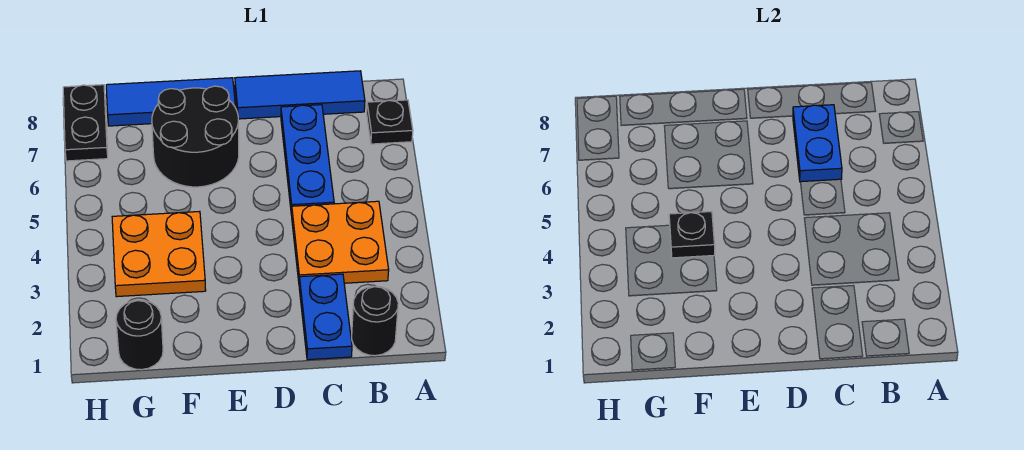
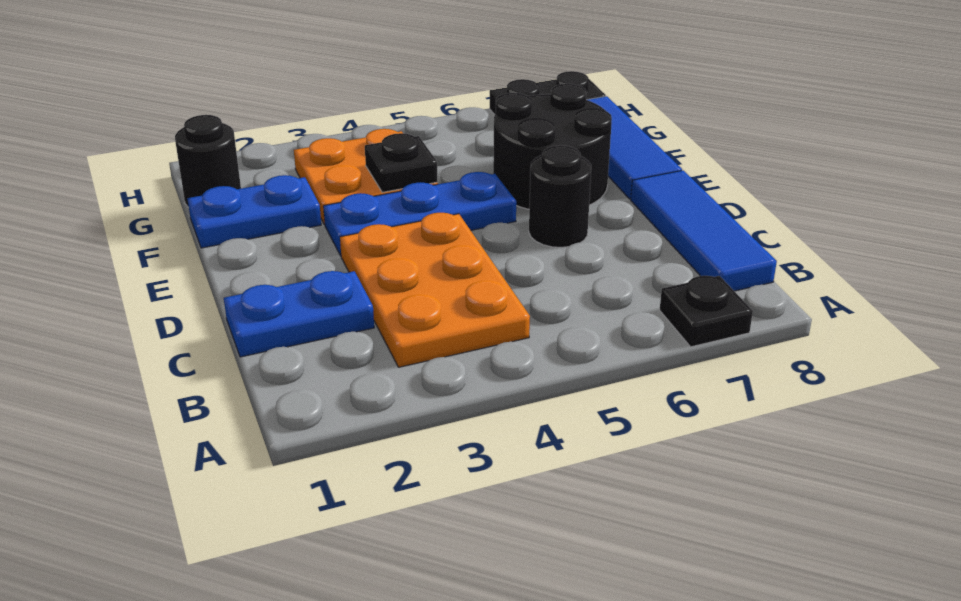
black 1x1 round brick [352,286,398,356] -> black 1x1 round brick moved to [529,145,591,247]
orange 2x2 plate [292,201,389,283] -> orange 2x3 plate [340,213,530,367]
blue 1x3 plate [281,105,334,215] -> blue 1x3 plate moved to [323,172,516,256]
blue 1x2 plate [793,105,842,182] -> blue 1x2 plate moved to [187,175,321,248]

